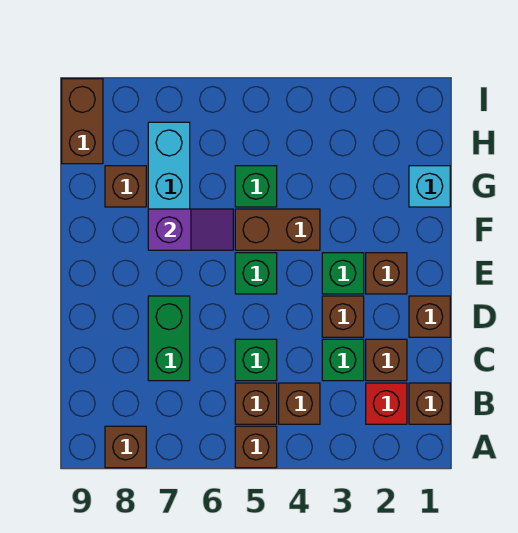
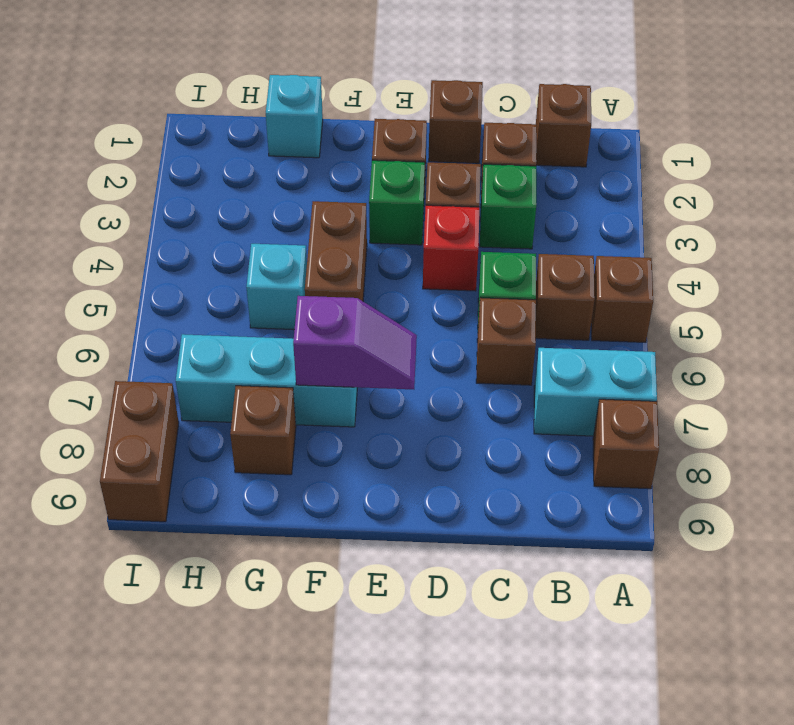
none -> cyan 1x2 brick [534,348,657,436]
red 1x1 brick [366,383,407,424] -> red 1x1 brick moved to [423,205,479,291]
brown 1x1 brick [279,383,320,424] -> brown 1x1 brick moved to [476,298,536,385]
green 1x2 brick [148,296,190,381] -> none
green 1x1 brick [235,253,277,294] -> none
purple 1x2 slope [148,209,233,250] -> purple 1x2 slope turned to [293,296,417,389]
green 1x1 brick [235,166,277,207] -> cyan 1x1 brick [246,244,307,330]
brown 1x2 brick [62,79,103,164] -> brown 1x2 brick turned to [100,381,179,522]

